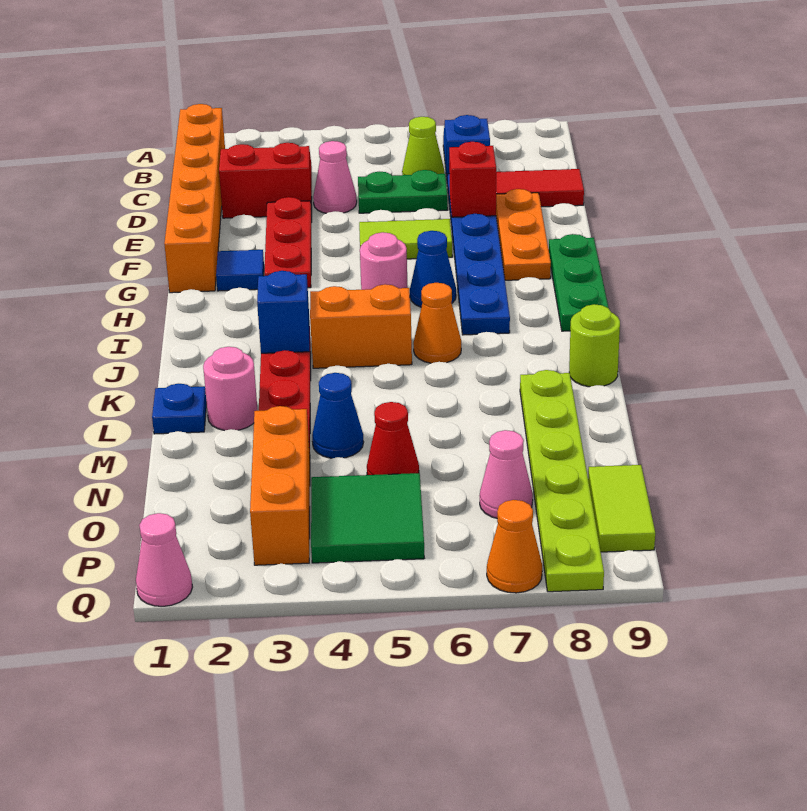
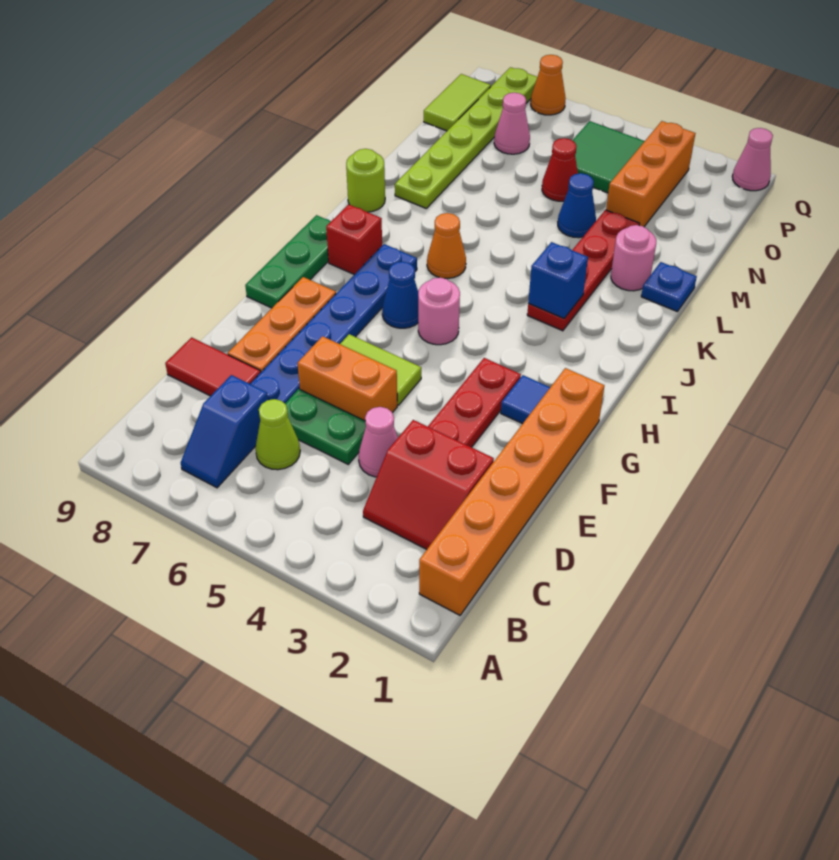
red 1x1 brick [449,142,496,217] -> red 1x1 brick moved to [326,204,382,275]
orange 1x2 brick [310,284,412,368] -> orange 1x2 brick moved to [297,336,397,421]

